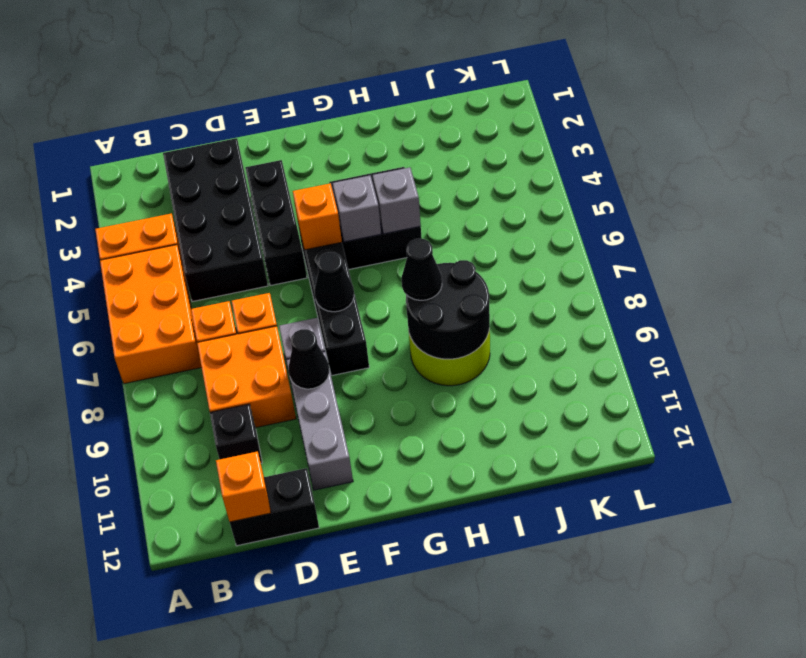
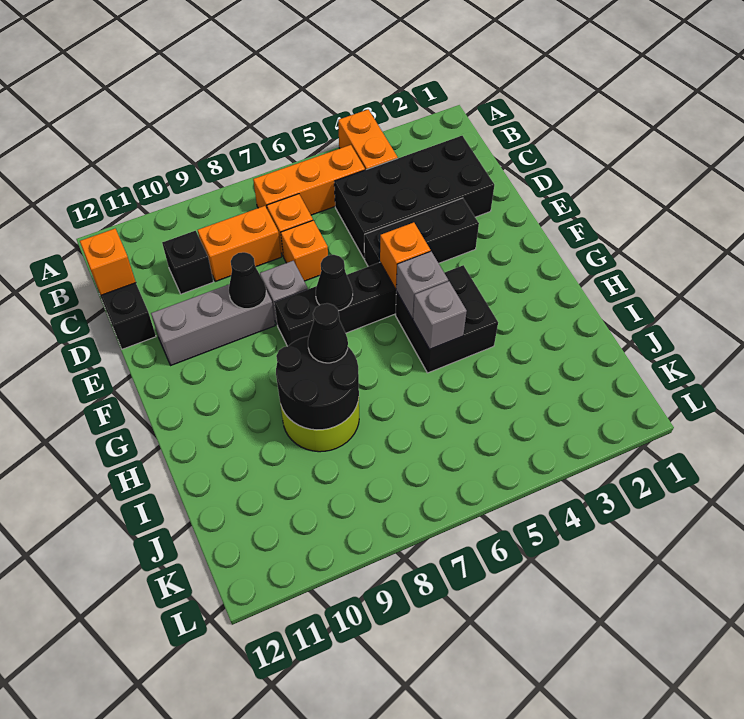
orange 2x3 brick [100,245,202,384] -> orange 1x3 brick [253,145,365,215]
orange 2x2 brick [197,326,296,428] -> orange 1x2 brick [198,206,281,281]

